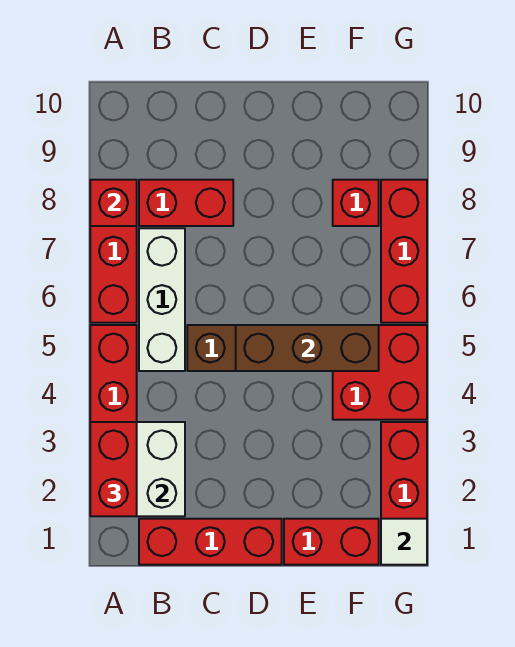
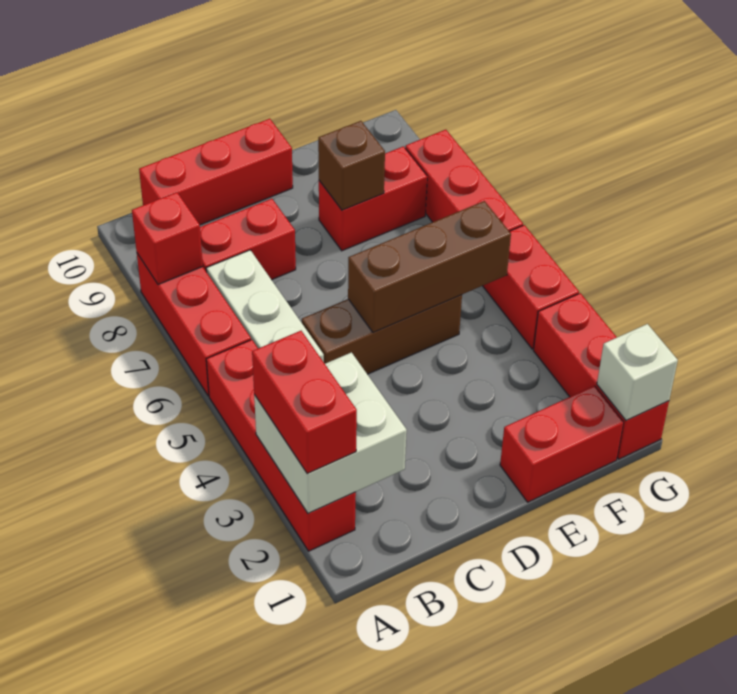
red 1x3 brick [139,519,282,565] -> red 1x3 brick moved to [139,119,293,225]
none -> brown 1x1 brick [318,121,385,210]
red 2x2 brick [333,325,427,420] -> red 1x2 brick [483,225,579,349]
red 1x1 brick [333,180,379,226] -> red 1x2 brick [319,146,427,251]
white 1x1 tile [381,519,427,565] -> white 1x1 brick [597,324,678,421]

